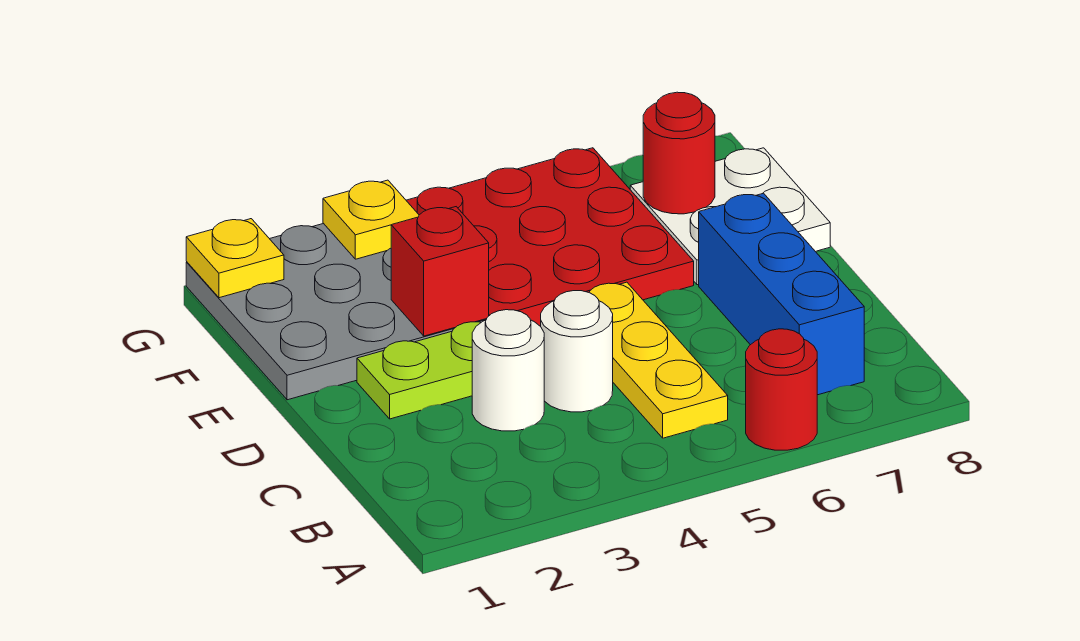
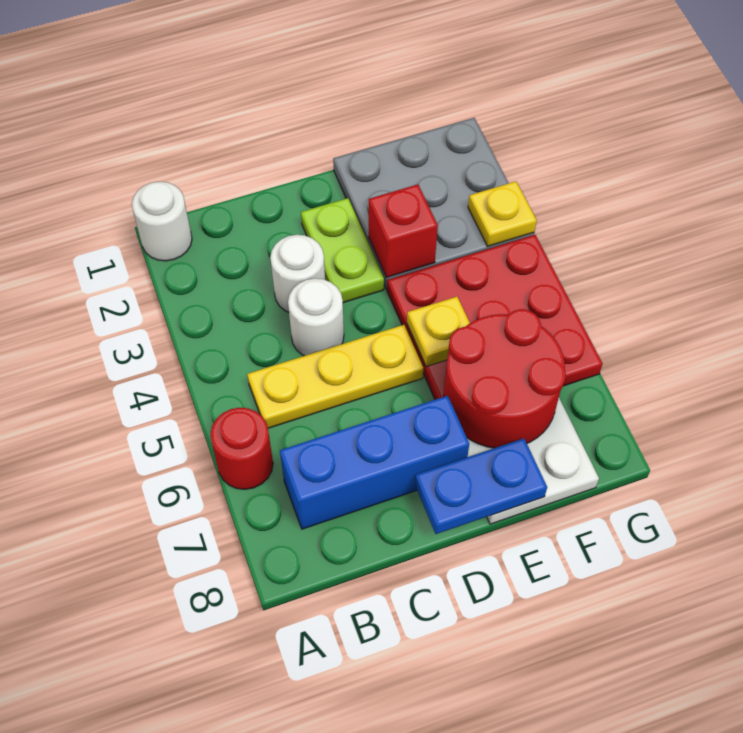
none -> white 1x1 round brick [132,182,192,261]
none -> blue 1x2 plate [415,439,547,534]
red 1x1 round brick [643,92,715,214] -> red 2x2 round brick [444,309,566,448]
yellow 1x1 plate [186,219,284,298] -> yellow 1x1 plate moved to [407,297,470,367]

